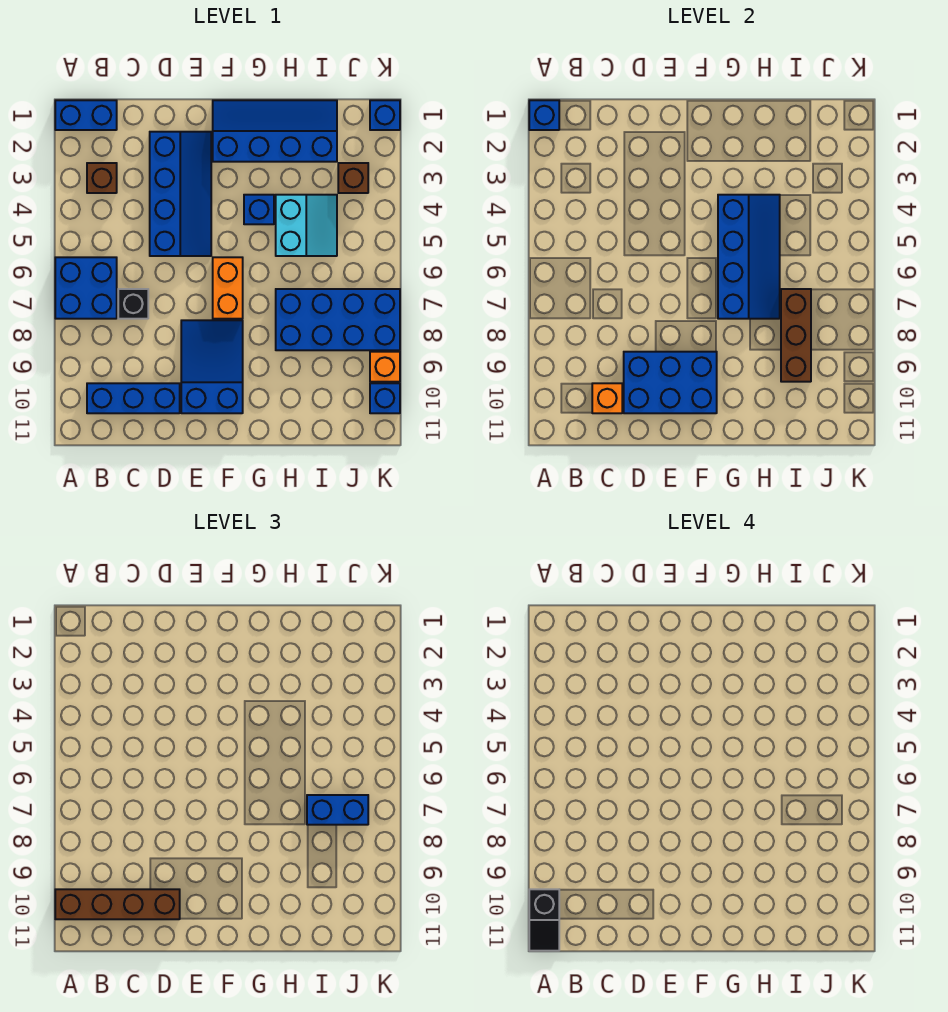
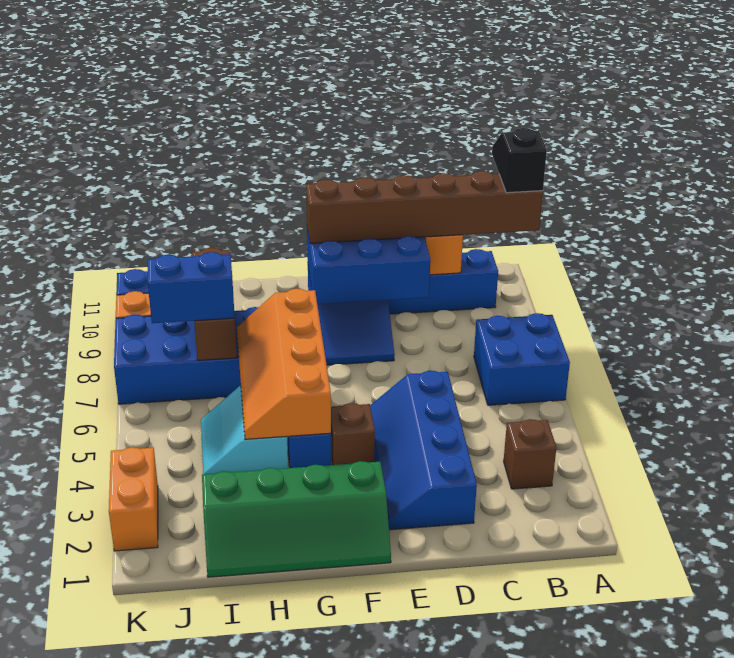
blue 1x2 brick [55,100,117,130] -> none
blue 1x1 brick [529,100,559,130] -> none
brown 1x4 brick [55,889,180,919] -> brown 1x6 brick [306,171,543,243]
black 1x1 brick [118,289,148,319] -> none
blue 2x4 slope [213,100,337,162] -> green 2x4 slope [202,461,391,577]
orange 1x2 brick [213,257,243,319] -> orange 1x2 brick moved to [109,447,158,551]
blue 2x4 slope [718,195,780,319] -> orange 2x4 slope [237,289,331,439]
brown 1x1 brick [338,163,368,193] -> brown 1x1 brick moved to [331,403,375,465]
blue 1x1 brick [370,100,400,130] -> none

